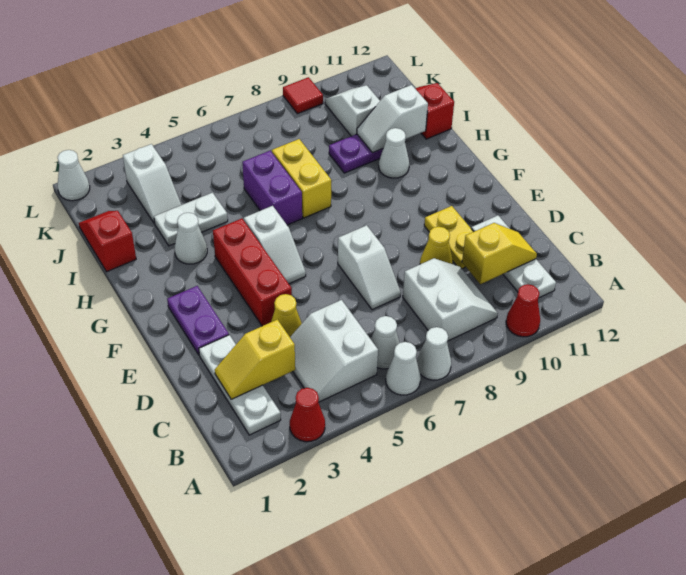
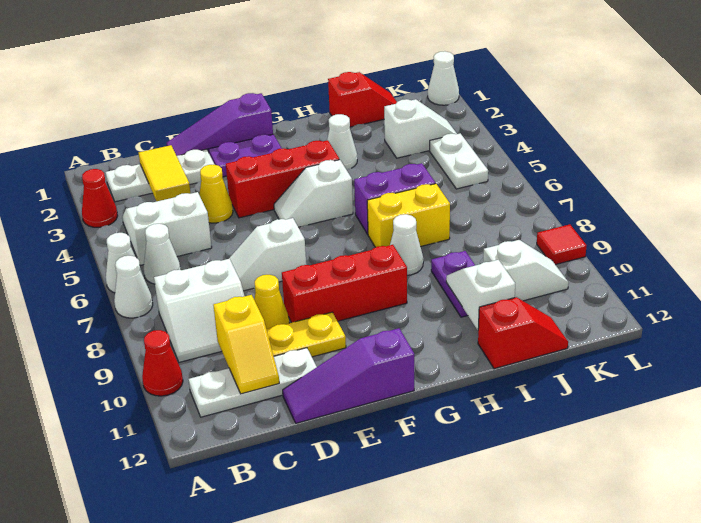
yellow 1x2 slope [215,320,295,399] -> yellow 1x2 tile [139,145,191,201]
none -> purple 1x3 slope [167,93,273,156]
none -> purple 1x3 slope [283,328,414,423]
none -> red 1x3 brick [282,245,407,323]
white 1x1 cone [379,128,409,178] -> white 1x1 cone moved to [390,214,423,275]
white 1x2 plate [154,193,228,246] -> white 1x2 plate moved to [430,133,488,189]
white 1x2 slope [123,144,181,223] -> white 1x2 slope turned to [384,99,457,158]

